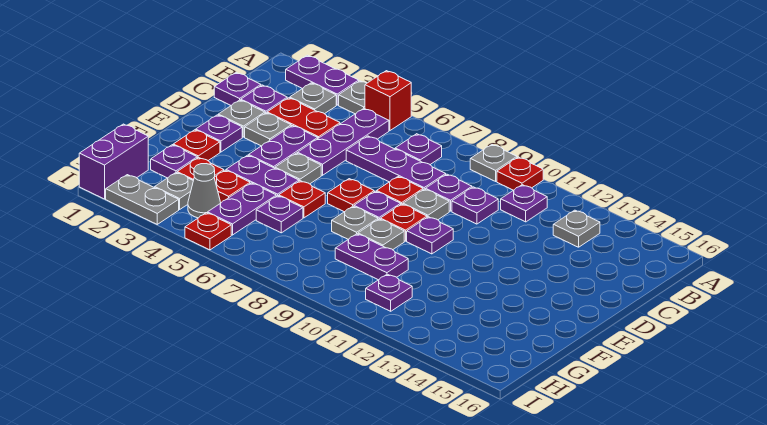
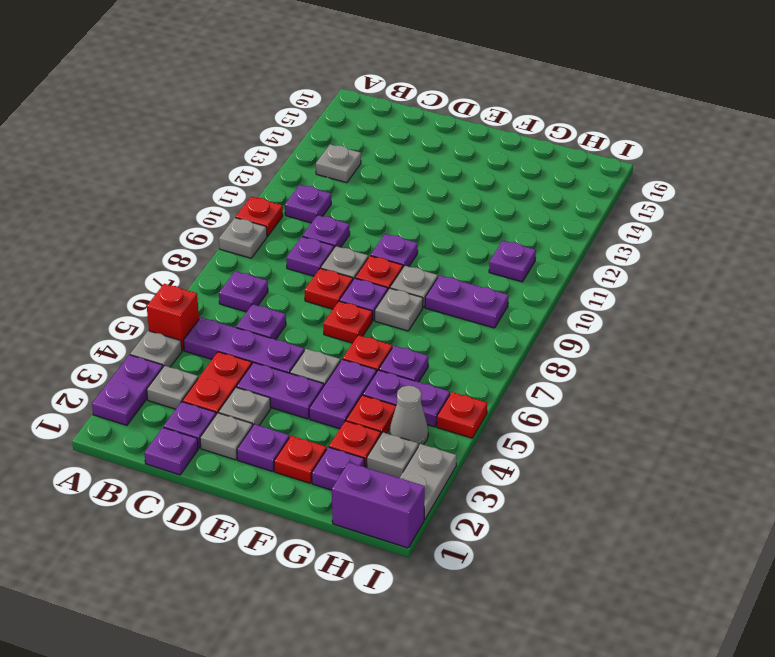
purple 1x3 plate [346,136,446,190] -> purple 1x1 plate [236,304,286,340]
purple 1x2 plate [335,234,408,280] -> purple 1x2 plate turned to [425,275,509,328]

